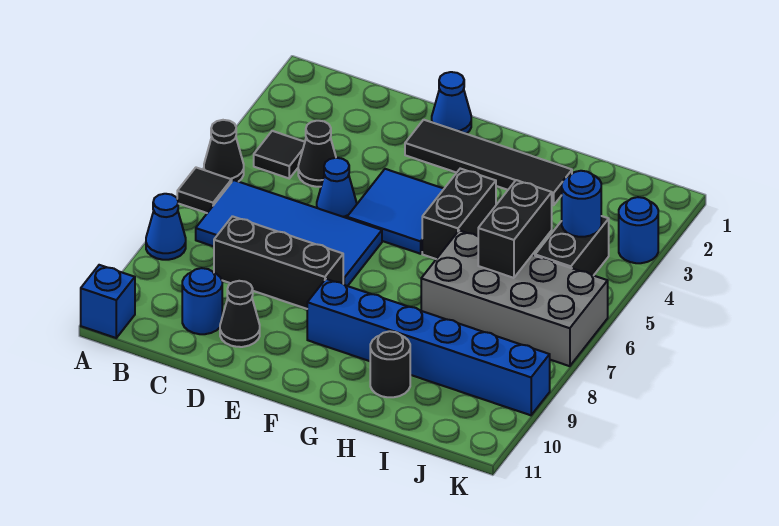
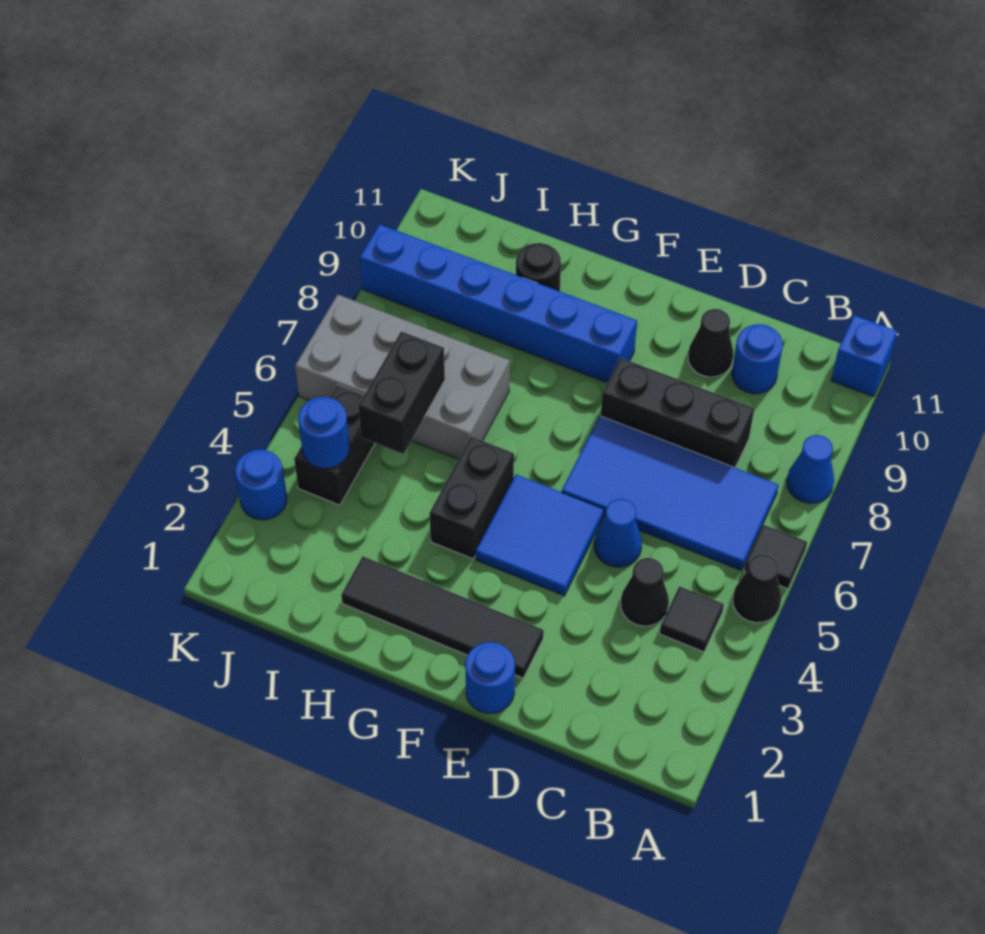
blue 1x1 cone [432,72,471,134] -> blue 1x1 round brick [465,642,515,713]

